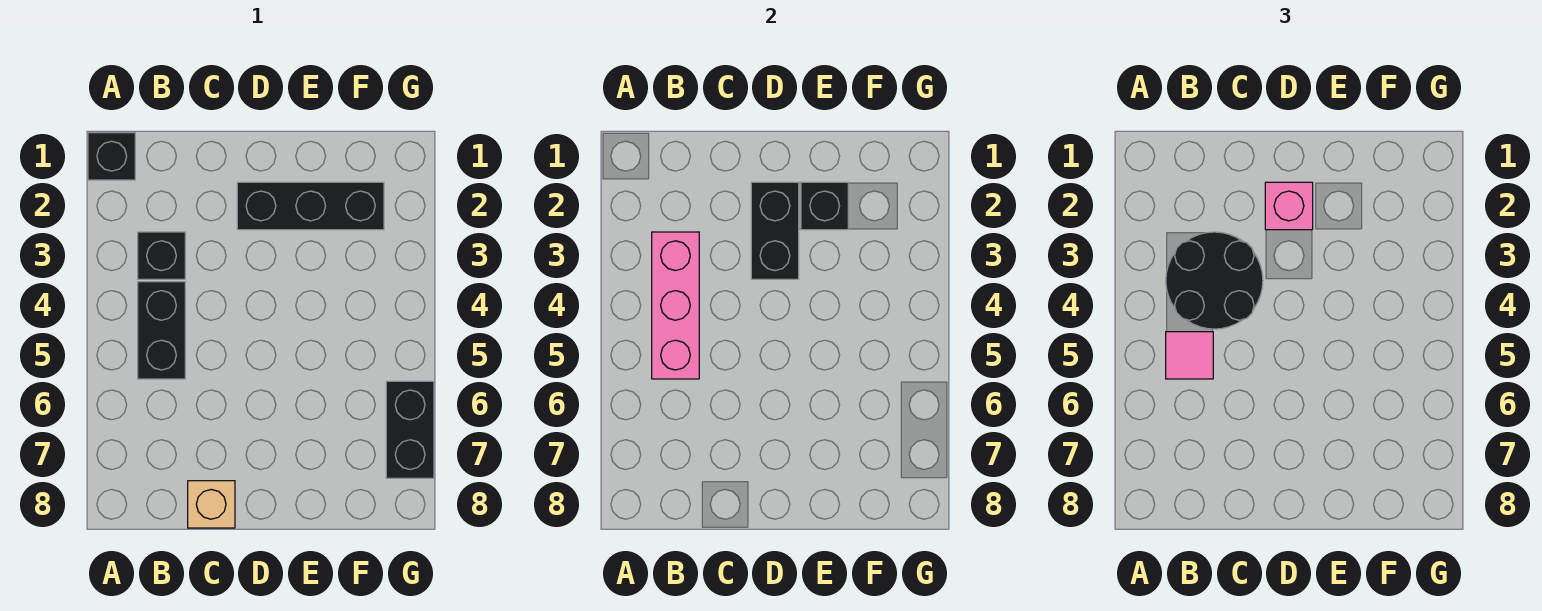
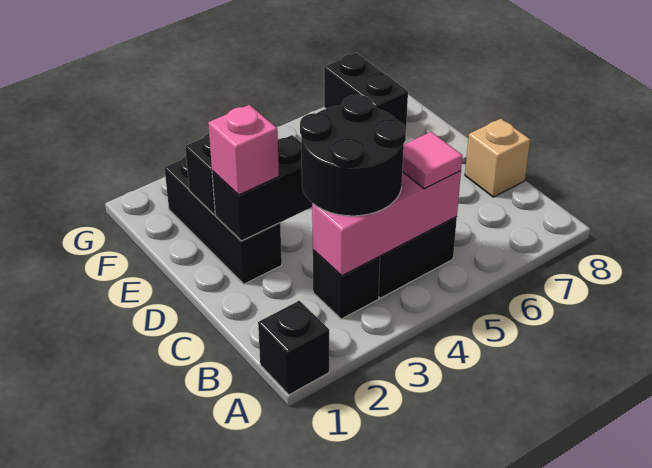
black 1x2 brick [386,381,434,478] -> black 1x2 brick turned to [324,53,408,127]

